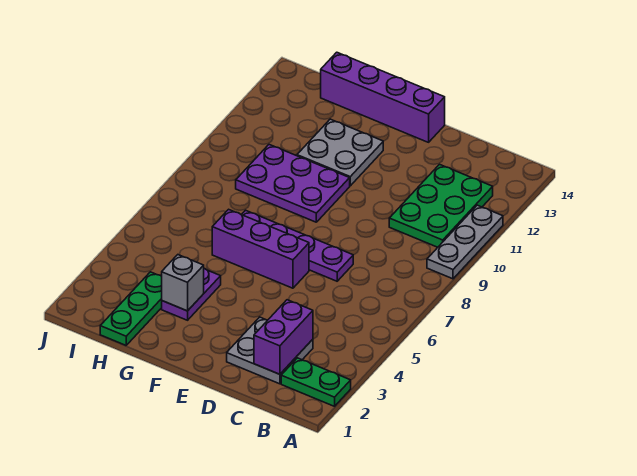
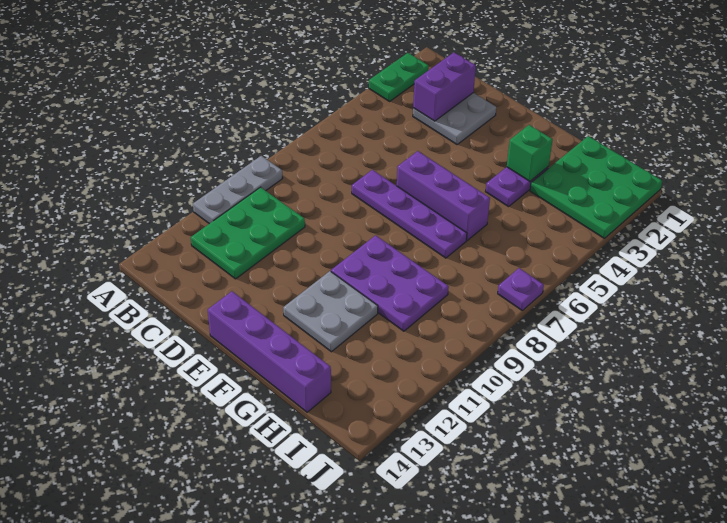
green 1x2 plate [281,358,351,406] -> green 1x2 plate turned to [369,53,429,101]
grey 1x1 brick [162,255,204,311] -> green 1x1 brick [507,125,553,181]
green 1x3 plate [100,272,162,345] -> green 3x3 plate [530,136,662,238]
none -> purple 1x1 plate [498,268,544,310]

